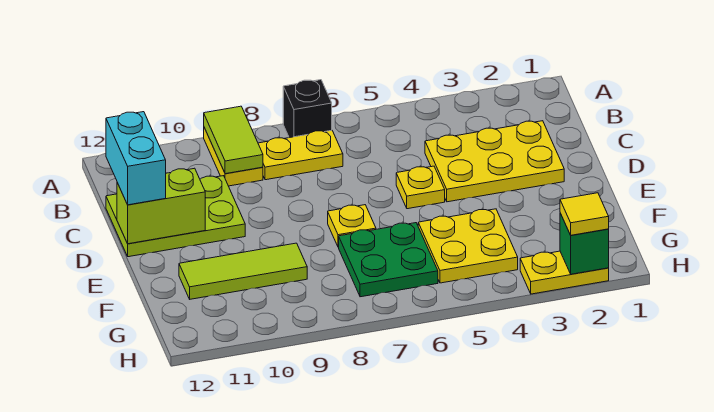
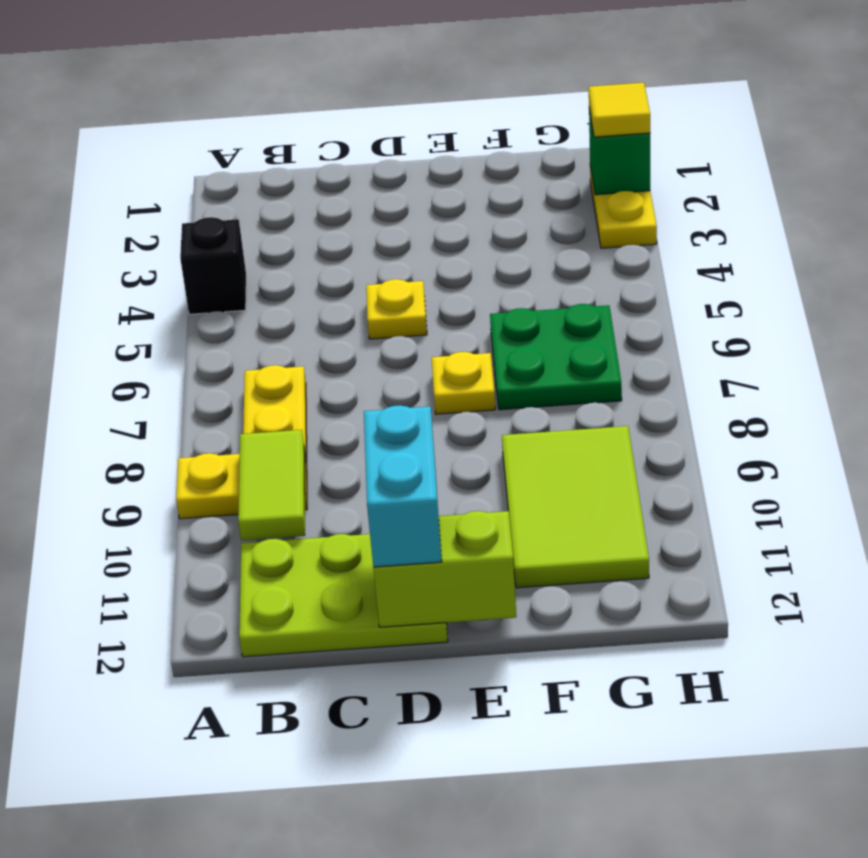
black 1x1 brick [283,80,332,138] -> black 1x1 brick moved to [180,217,246,314]
lime 1x2 tile [204,106,263,174] -> lime 1x2 tile turned to [238,430,305,540]
yellow 2x3 plate [425,121,564,202] -> none
lime 2x3 plate [106,176,245,257] -> lime 2x3 plate turned to [239,534,448,657]
cyan 1x2 brick [106,112,166,205] -> cyan 1x2 brick turned to [364,405,442,567]
lime 1x2 brick [117,168,205,244] -> lime 1x2 brick turned to [373,511,516,627]
yellow 2x2 plate [418,209,518,283] -> none
lime 1x3 tile [179,243,307,299] -> lime 2x3 tile [502,426,649,588]

